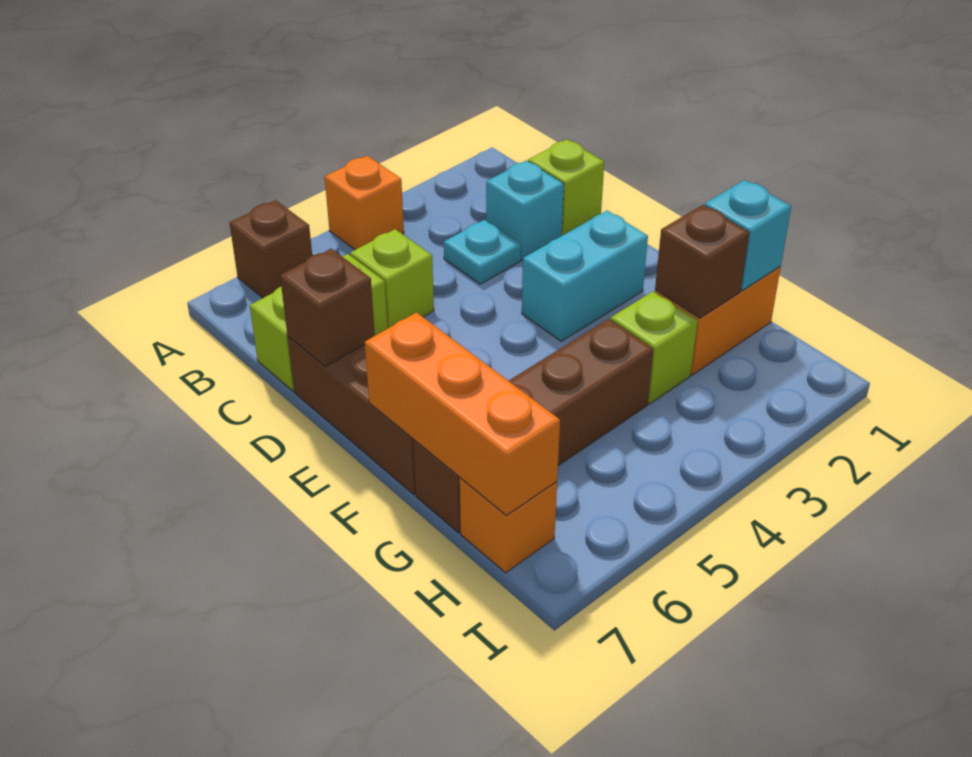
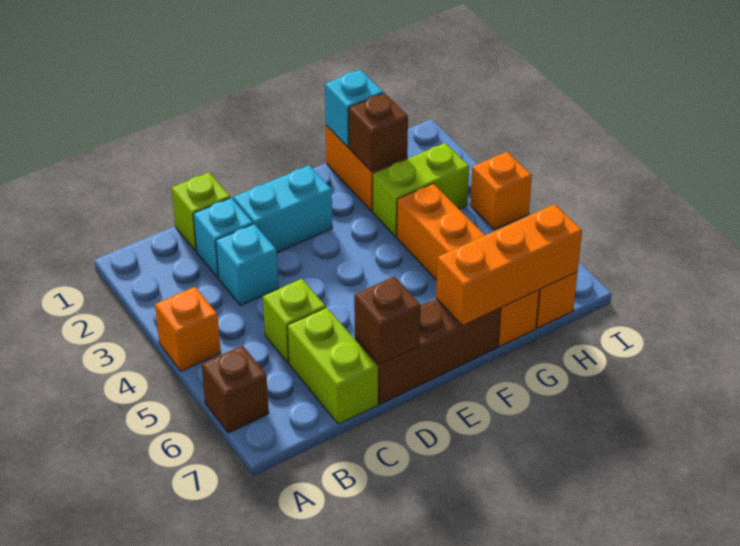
cyan 1x1 plate [444,220,521,284] -> cyan 1x1 brick [216,224,278,306]
cyan 1x2 brick [522,211,648,341] -> cyan 1x2 brick turned to [233,166,332,252]
lime 1x1 brick [611,291,698,404] -> lime 1x2 brick [373,143,469,237]
brown 1x4 brick [413,319,653,533] -> orange 1x4 brick [397,184,539,347]
none -> orange 1x1 brick [470,152,532,230]

